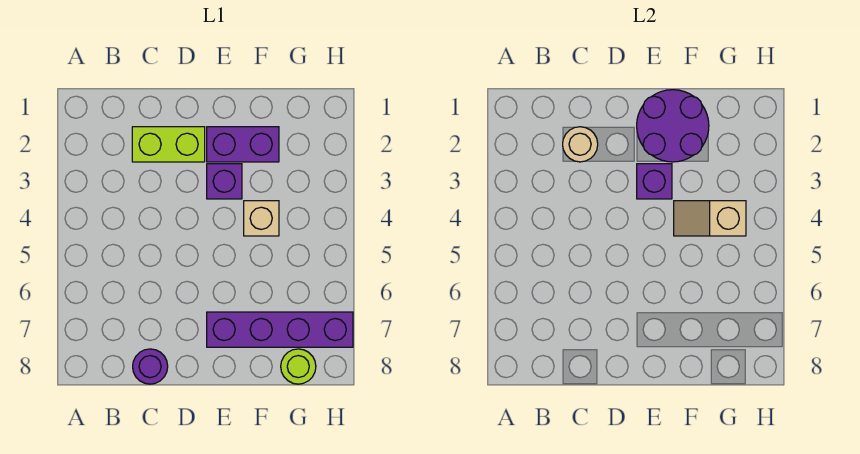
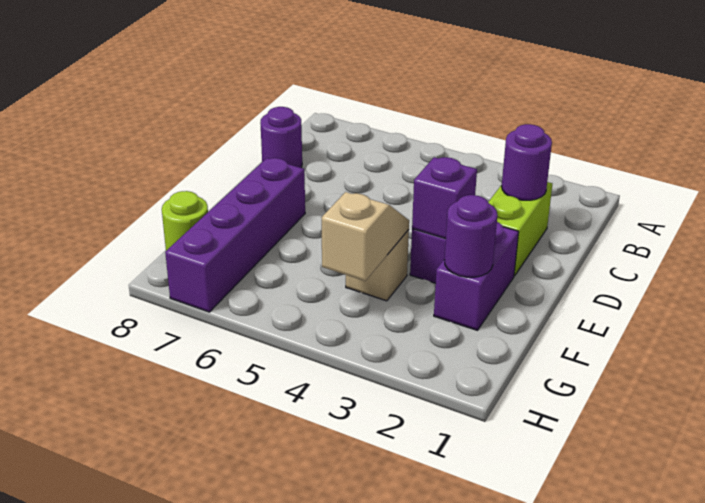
tan 1x1 round brick [563,127,598,162] -> purple 1x1 round brick [502,124,552,200]
purple 2x2 round brick [637,90,709,162] -> purple 1x1 round brick [445,195,497,277]

